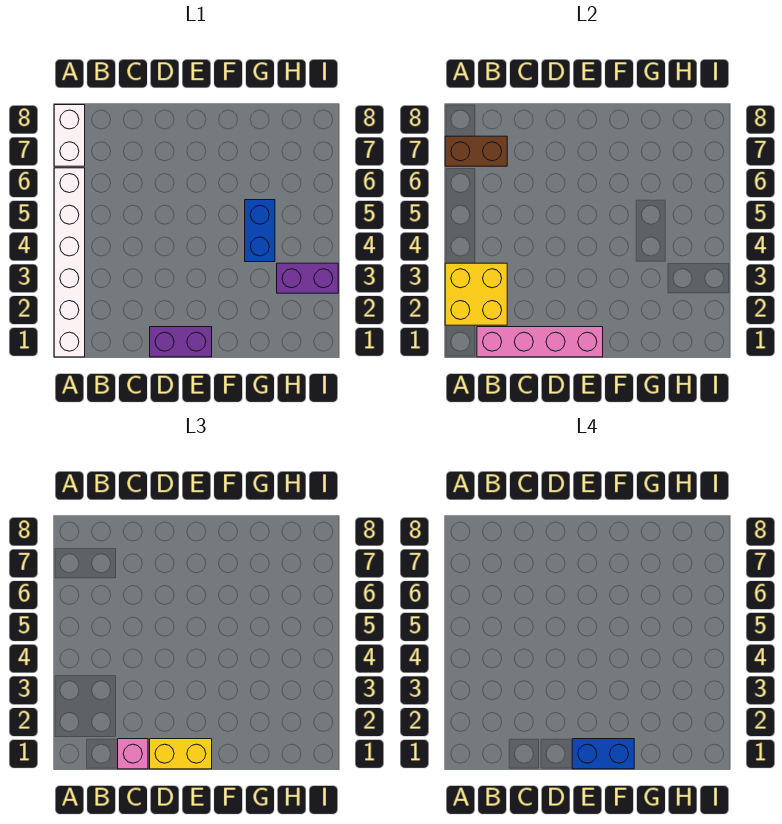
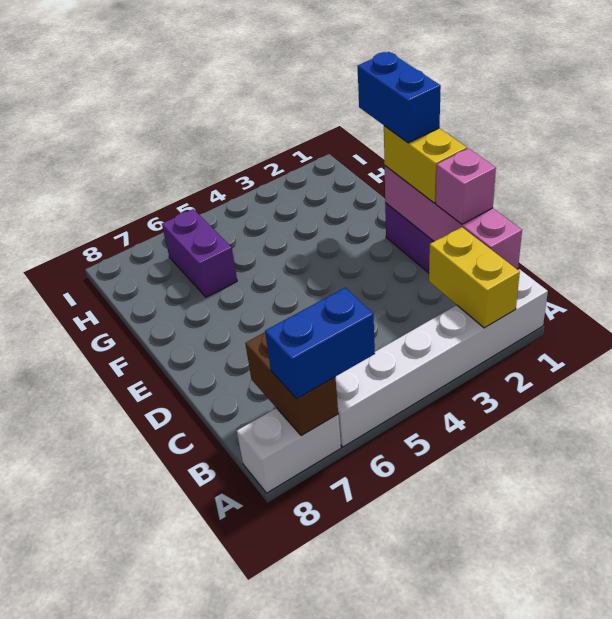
yellow 2x2 brick [445,263,507,325] -> yellow 1x2 brick [429,227,520,328]
blue 1x2 brick [245,200,275,262] -> blue 1x2 brick moved to [265,288,375,399]
purple 1x2 brick [277,263,338,293] -> purple 1x2 brick moved to [162,209,237,297]

